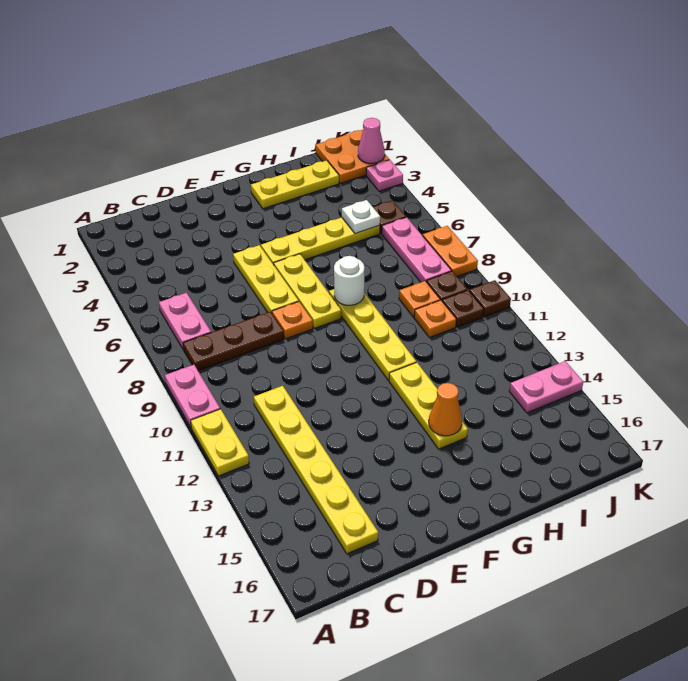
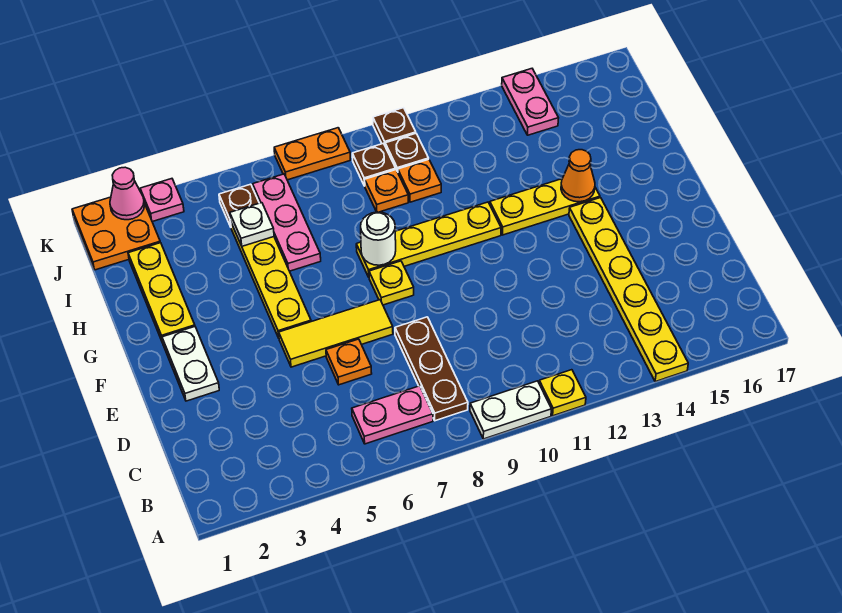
pink 1x2 plate [165,365,220,427] -> white 1x2 plate [470,381,551,439]
yellow 1x2 plate [191,409,249,476] -> yellow 1x1 plate [539,370,586,416]
yellow 1x6 plate [254,386,378,554] -> yellow 1x6 plate turned to [569,198,688,382]
none -> white 1x2 plate [162,327,219,401]
yellow 1x3 plate [233,245,299,313] -> yellow 1x3 tile [279,300,393,367]
orange 1x1 plate [272,302,313,339] -> orange 1x1 plate moved to [326,339,372,385]
yellow 1x3 plate [273,254,341,328] -> yellow 1x1 plate [369,261,414,305]
pink 1x3 plate [382,217,451,282] -> pink 1x3 plate turned to [253,174,321,271]

